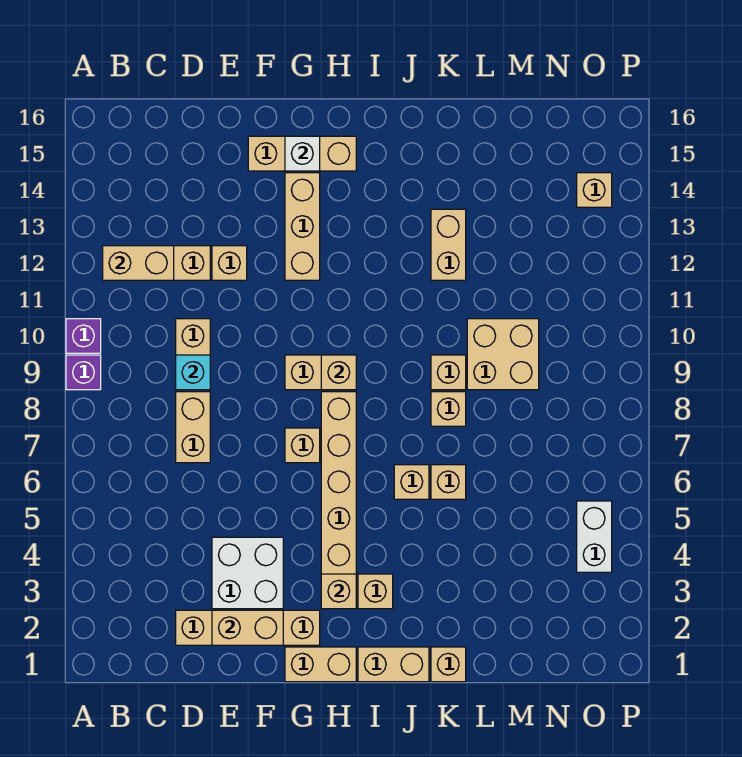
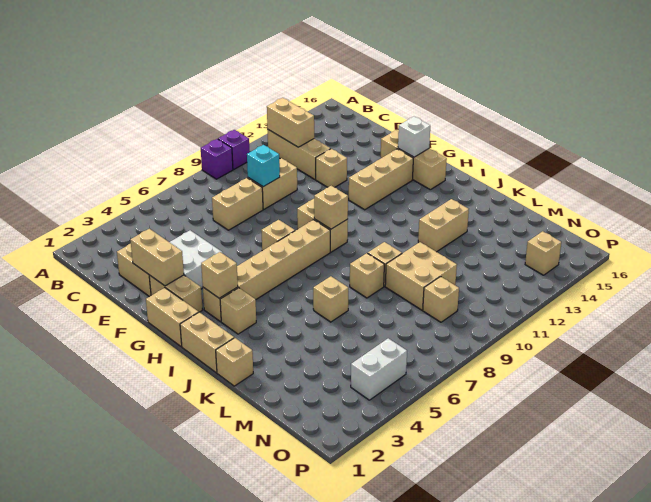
tan 1x1 brick [394,465,429,499] -> tan 1x1 brick moved to [423,277,459,322]

